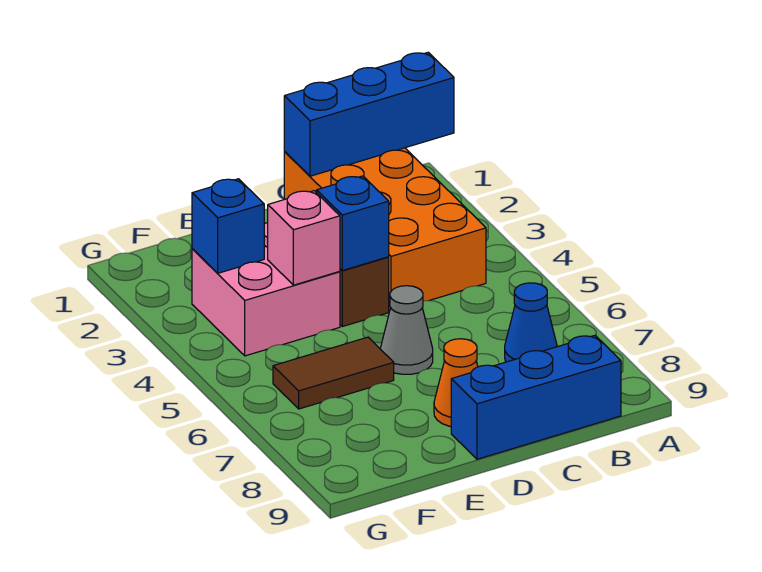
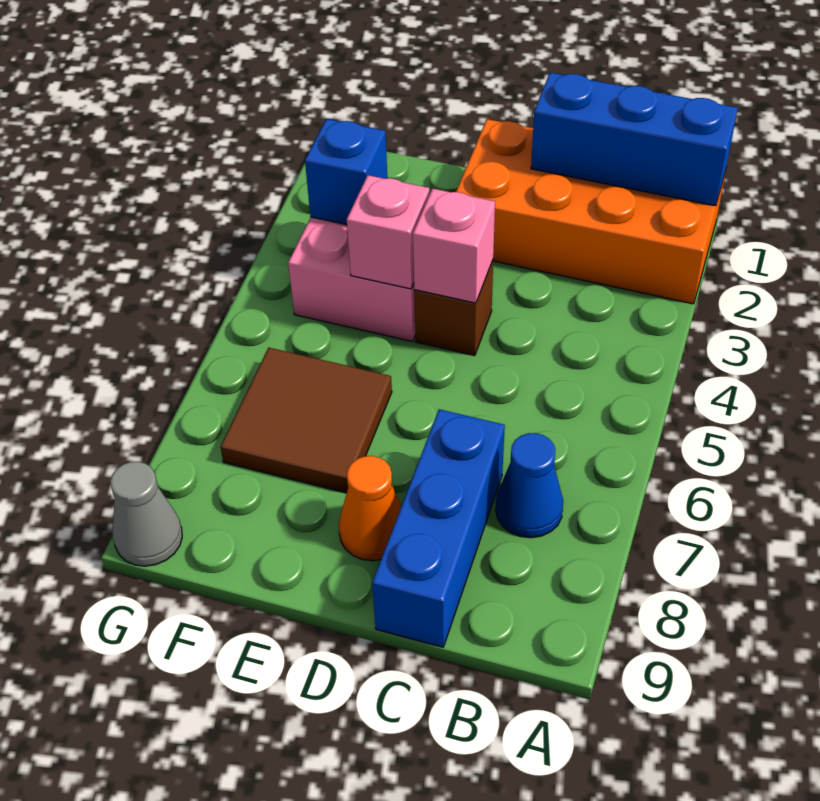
orange 2x4 brick [284,148,486,311] -> orange 2x4 brick turned to [456,119,726,304]
blue 1x3 brick [451,336,621,459] -> blue 1x3 brick turned to [372,409,505,647]
blue 1x1 brick [317,176,389,270] -> pink 1x1 brick [413,189,495,303]
grey 1x1 cone [380,286,433,374] -> grey 1x1 cone moved to [110,462,182,566]
brown 1x2 tile [273,337,394,409] -> brown 2x2 tile [221,348,392,493]

